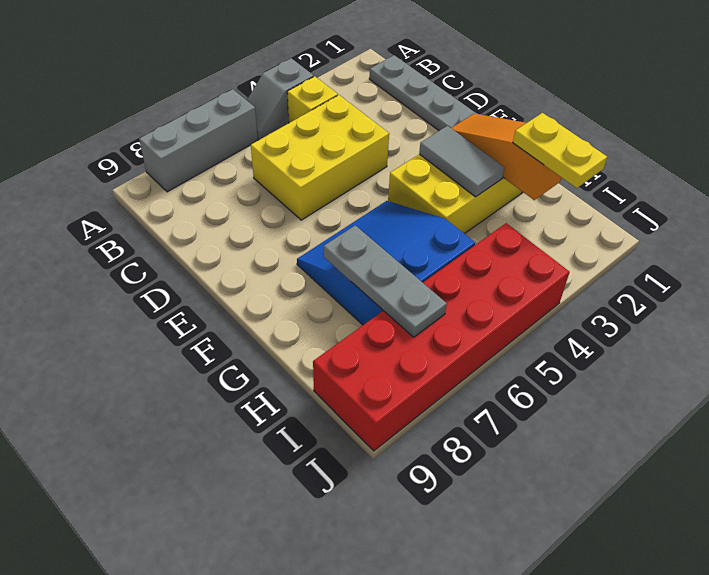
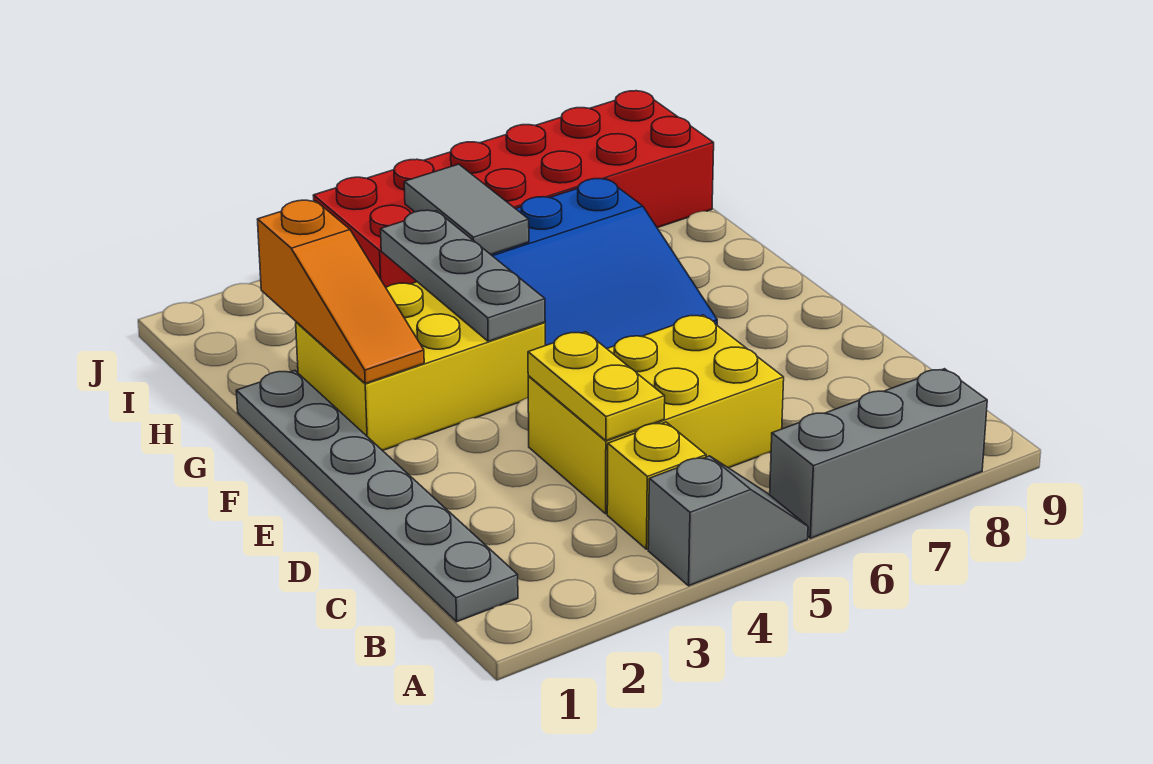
grey 1x2 tile [419,126,504,197] -> grey 1x2 tile moved to [404,164,529,254]
grey 1x3 plate [324,225,447,337] -> grey 1x3 plate moved to [381,210,545,341]
yellow 1x2 plate [513,113,607,188] -> yellow 1x2 plate moved to [528,332,665,441]

